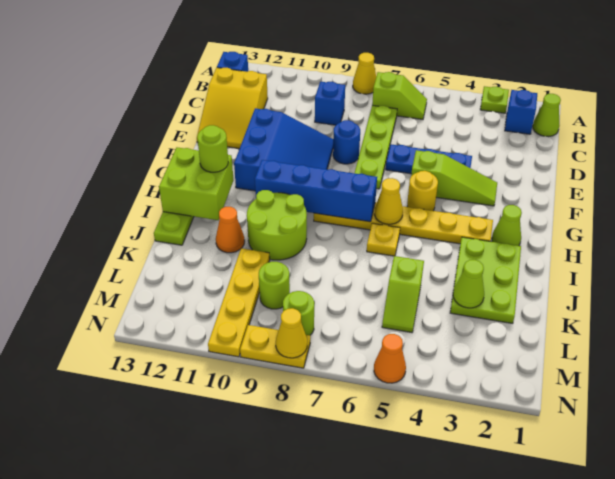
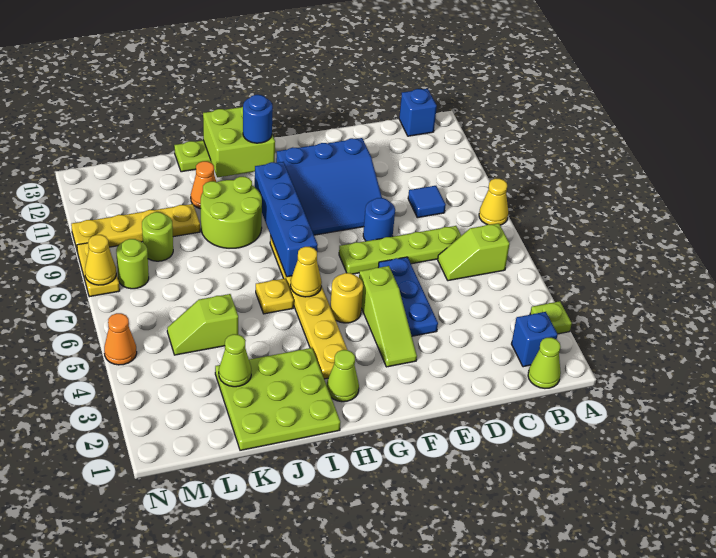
lime 1x2 slope [372,72,427,119] -> lime 1x2 slope turned to [438,223,510,281]
blue 1x1 brick [315,82,345,125] -> blue 1x1 tile [408,186,446,218]
yellow 2x3 slope [197,68,268,149] -> none
lime 1x1 round brick [197,125,228,172] -> blue 1x1 round brick [243,95,273,143]
lime 2x3 plate [450,237,521,323] -> lime 3x3 plate [215,348,340,450]

